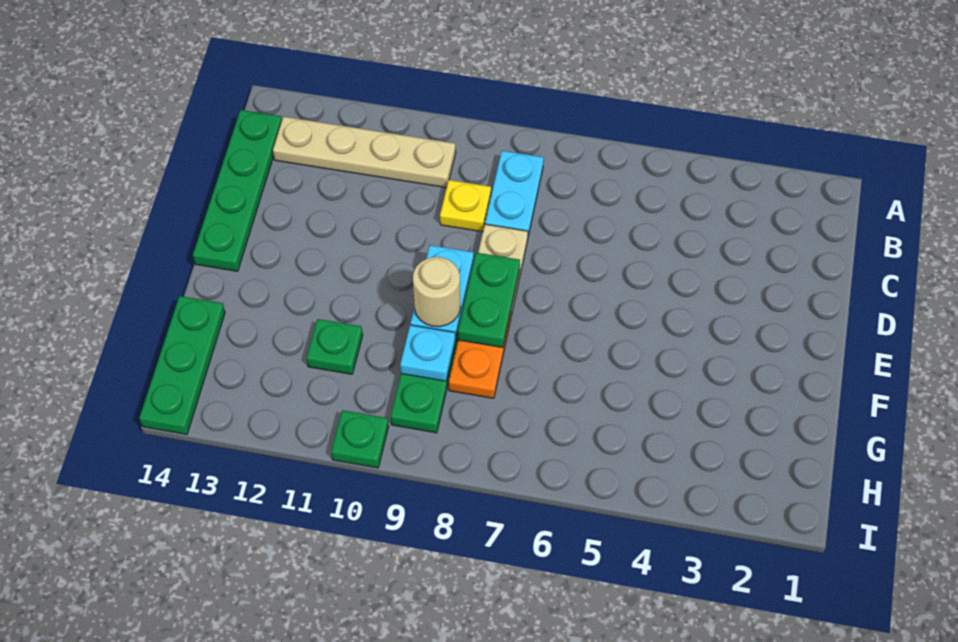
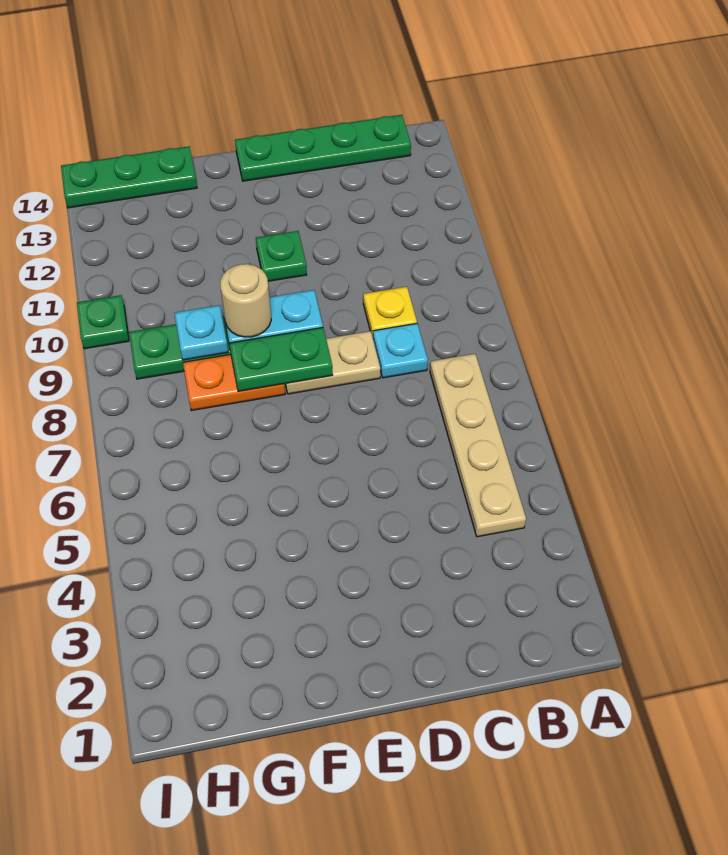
cyan 1x2 plate [485,151,544,236] -> cyan 1x1 plate [373,323,428,378]
tan 1x4 plate [273,117,456,188] -> tan 1x4 plate moved to [430,354,526,537]
green 1x1 plate [307,319,363,374] -> green 1x1 plate moved to [256,231,307,281]

